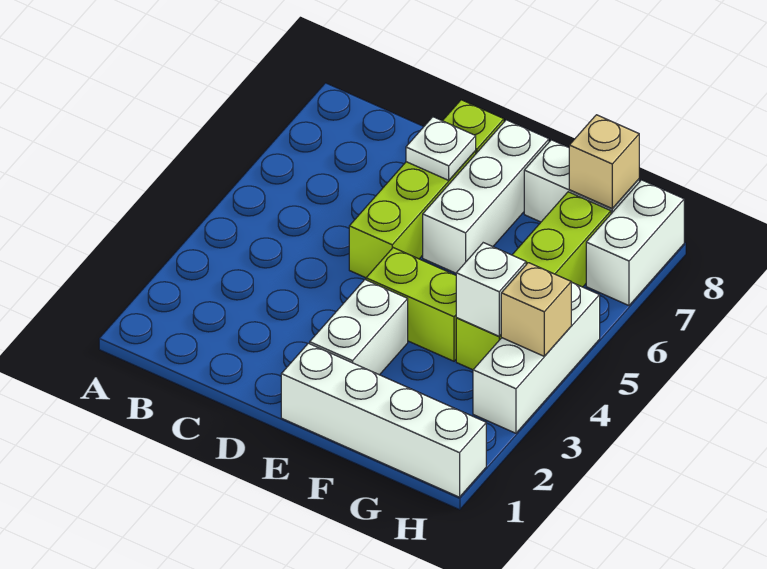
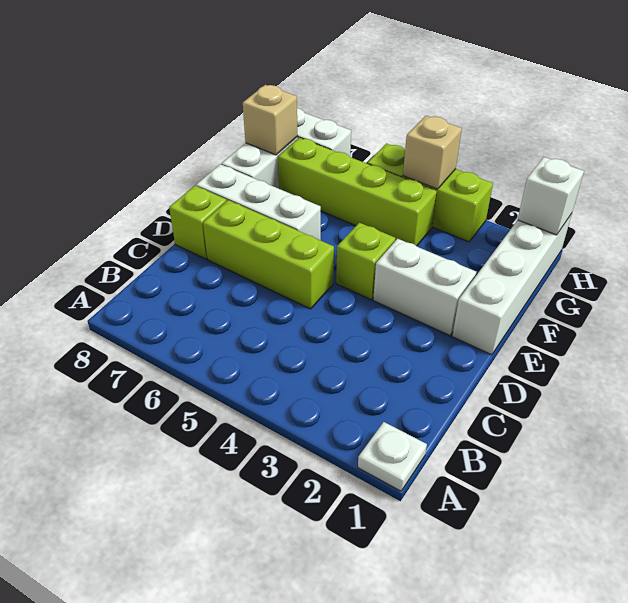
white 1x1 plate [406,117,476,180] -> white 1x1 plate moved to [358,422,427,491]
lime 1x2 brick [366,248,456,361] -> lime 1x1 brick [336,223,396,300]
white 1x1 brick [456,243,526,336] -> white 1x1 brick moved to [518,157,584,235]
white 1x3 brick [473,282,600,433] -> lime 1x3 brick [367,143,493,242]

